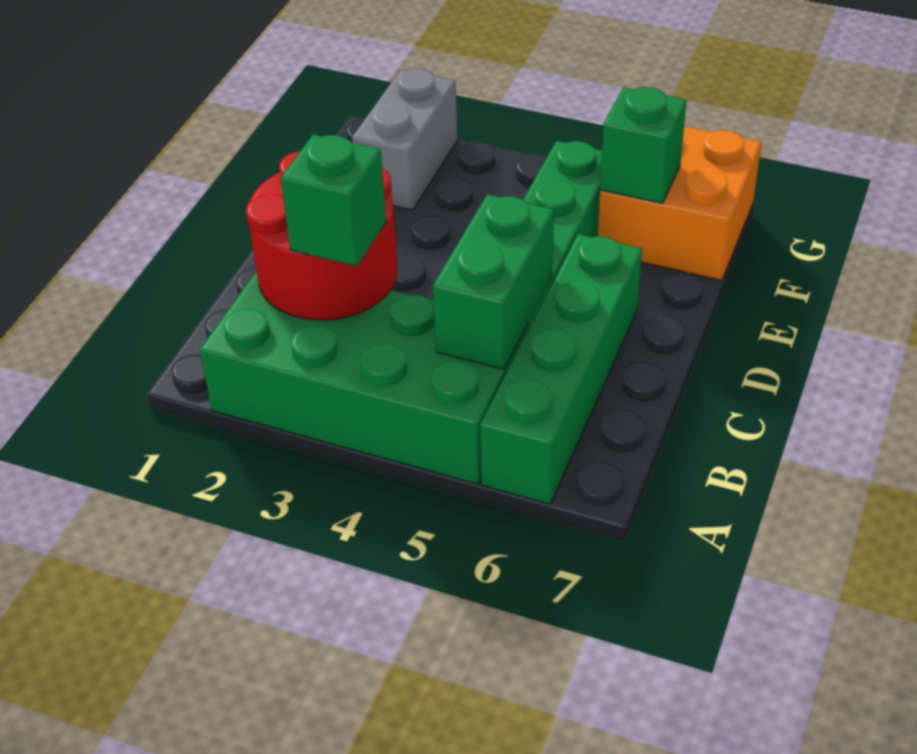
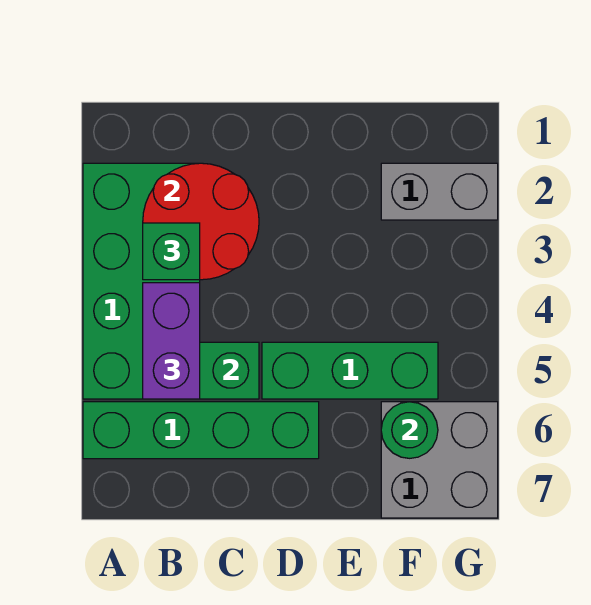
none -> purple 1x2 brick [143,283,200,399]
orange 2x2 brick [598,126,762,280] -> grey 2x2 brick [381,402,498,518]
green 1x1 brick [600,87,686,203] -> green 1x1 round brick [381,402,438,458]

